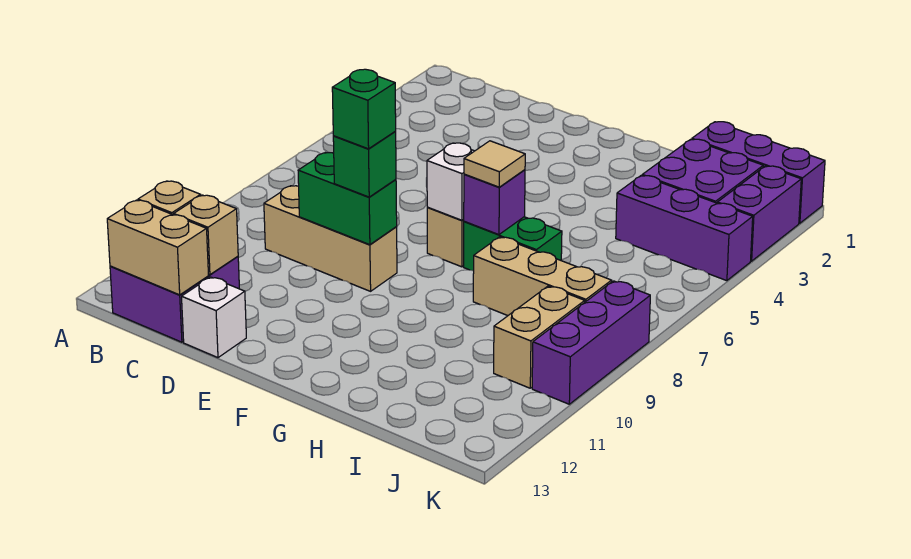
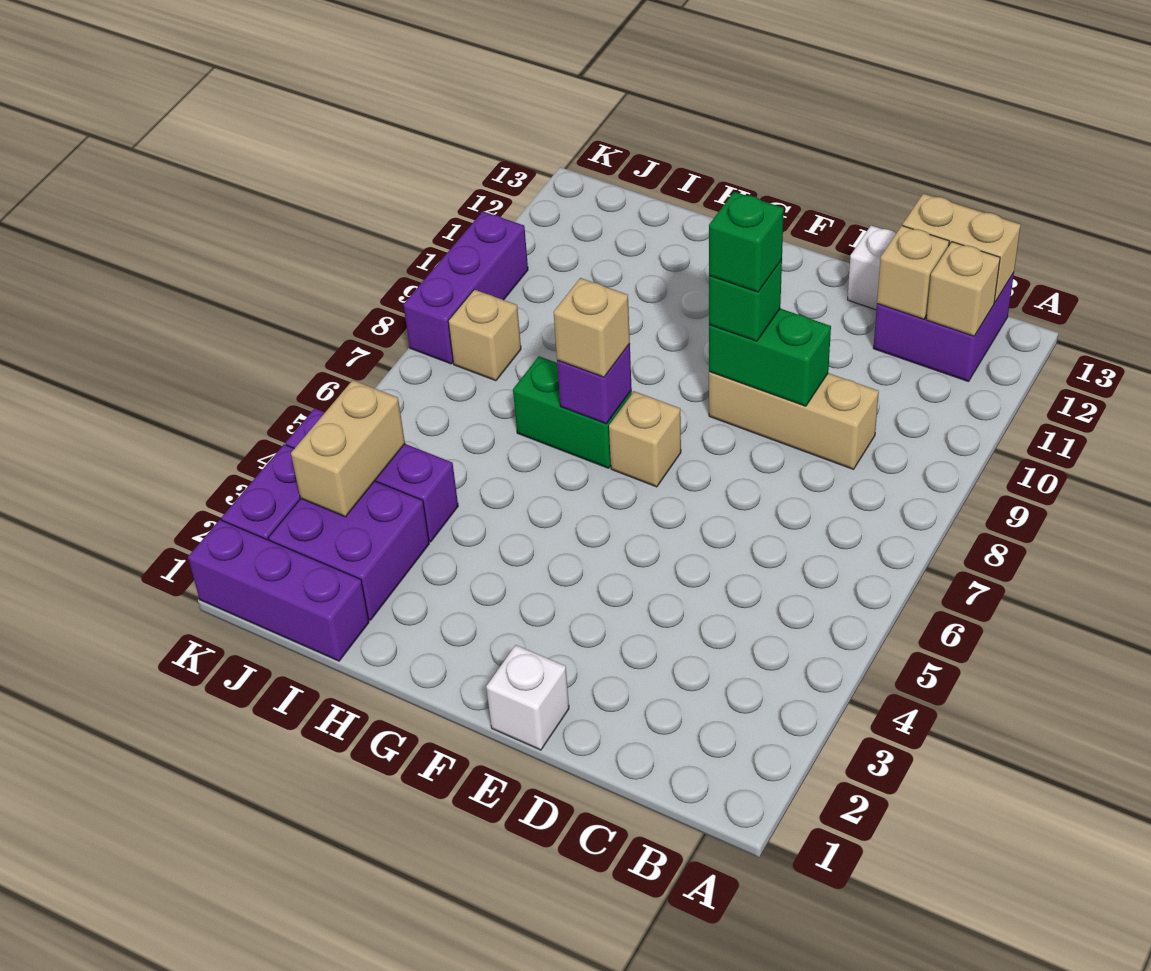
white 1x1 brick [427,143,474,220] -> white 1x1 brick moved to [486,645,569,750]
tan 1x1 tile [464,141,525,187] -> tan 1x1 brick [554,278,630,377]
tan 1x3 brick [473,237,612,315] -> tan 1x1 brick [448,290,521,381]
tan 1x2 brick [494,286,585,388] -> tan 1x2 brick moved to [291,380,405,517]

